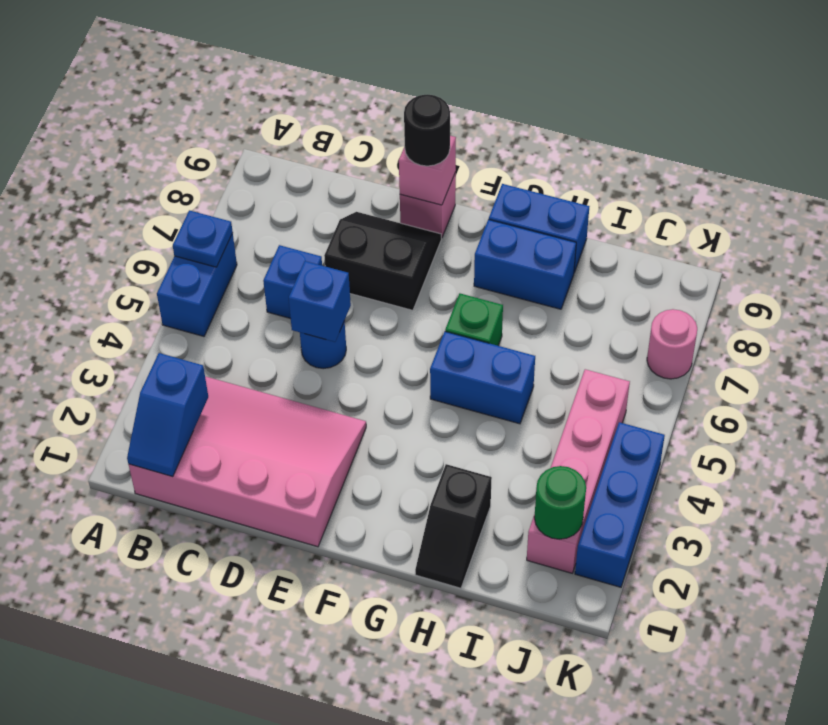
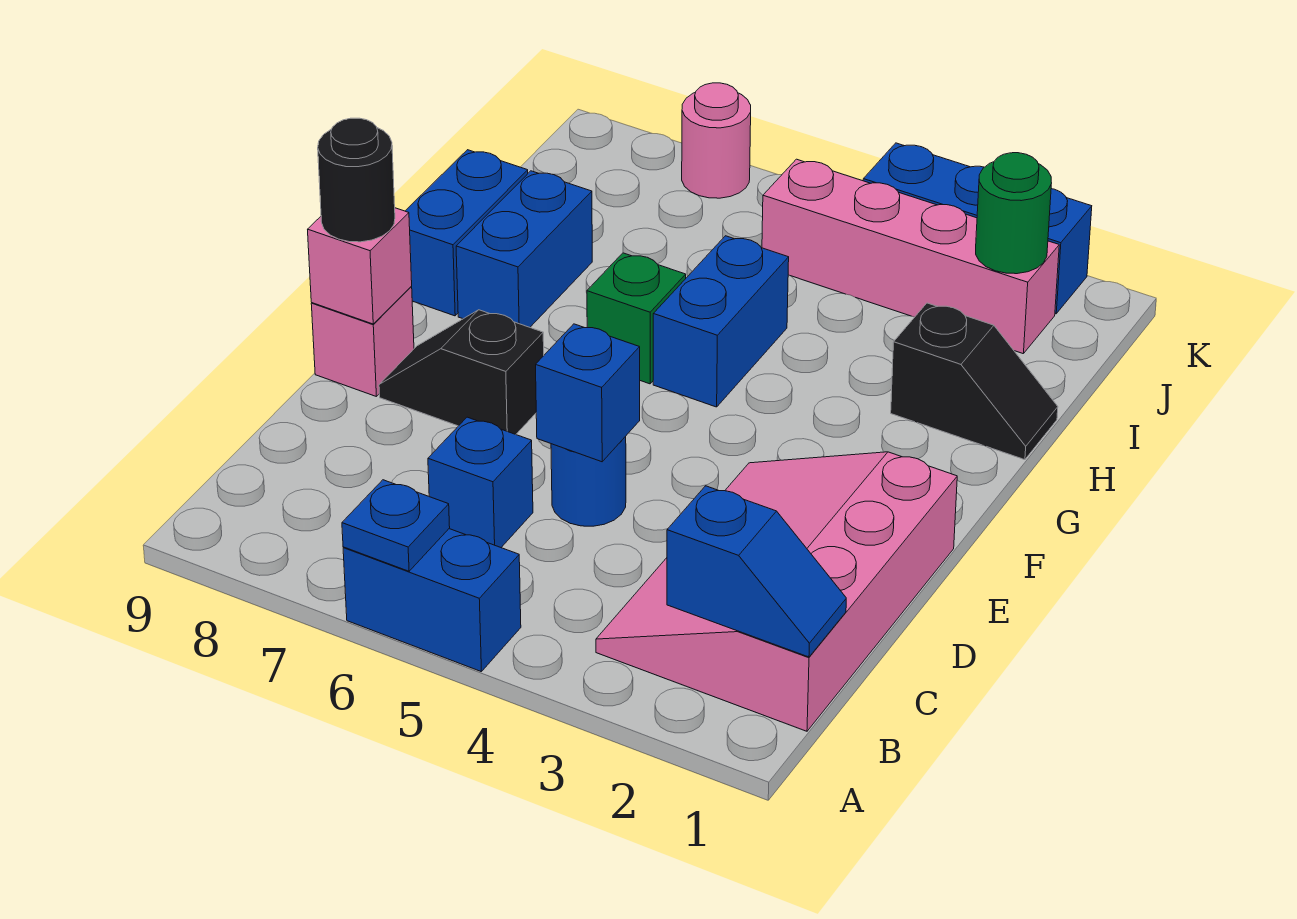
black 2x2 slope [324,212,441,310] -> black 1x2 slope [379,310,544,434]

